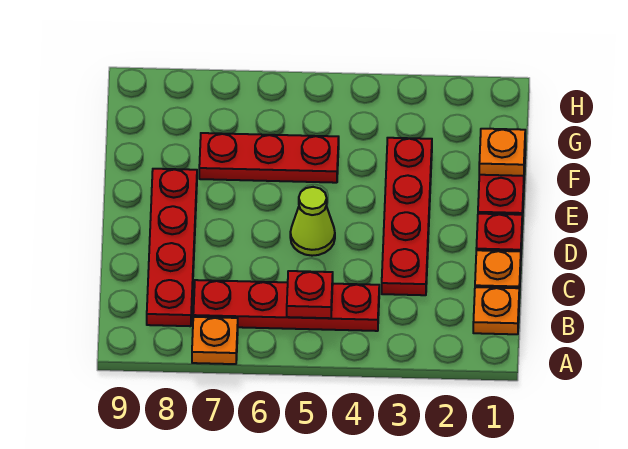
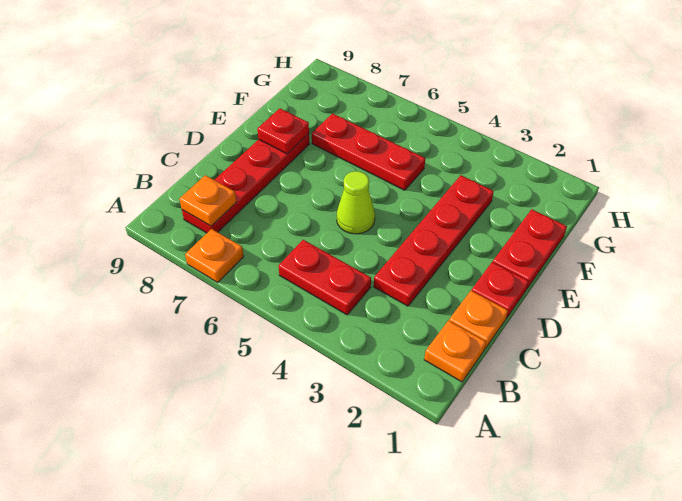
red 1x4 plate [193,280,379,331] -> red 1x2 plate [279,240,371,315]
red 1x1 plate [287,271,333,318] -> red 1x1 plate moved to [257,108,309,154]
orange 1x1 plate [479,129,525,176] -> orange 1x1 plate moved to [179,175,236,226]

